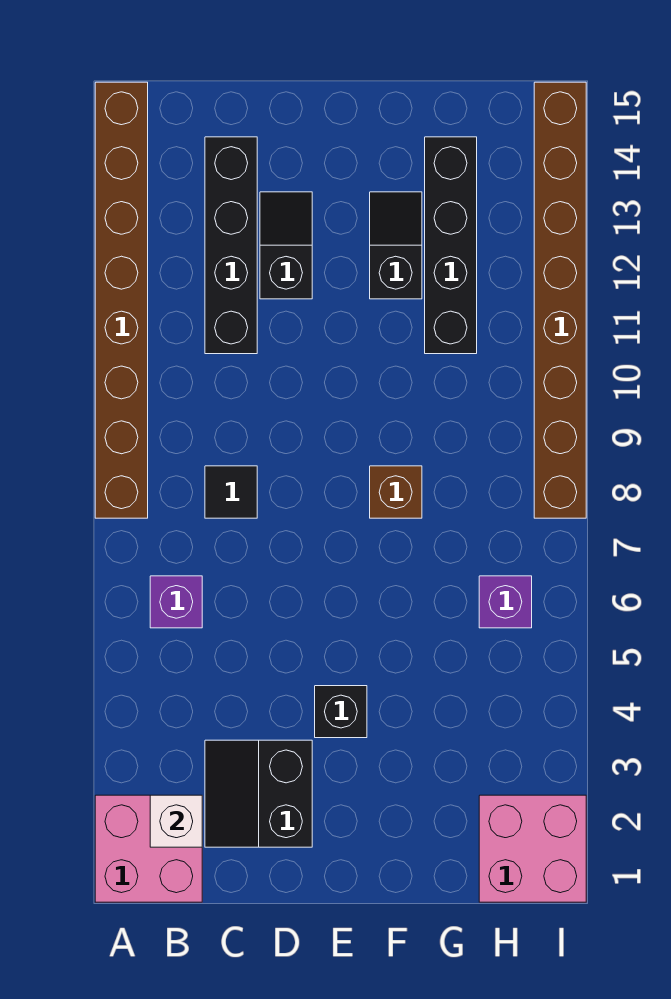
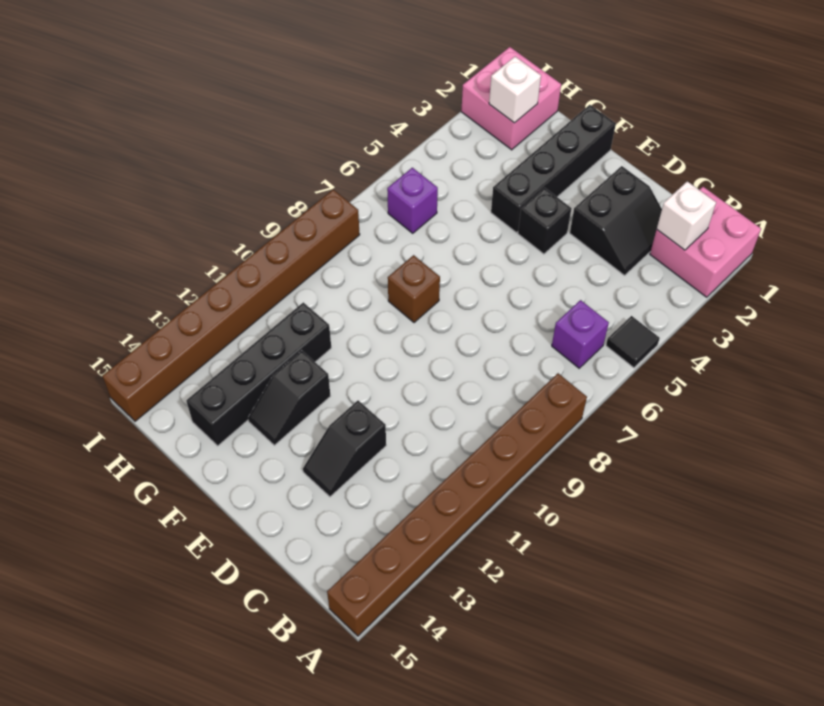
black 1x1 tile [205,466,257,518] -> black 1x1 tile moved to [606,316,660,368]
black 1x4 brick [205,137,257,354] -> black 1x4 brick moved to [491,105,616,233]
none -> white 1x1 brick [489,57,541,123]

